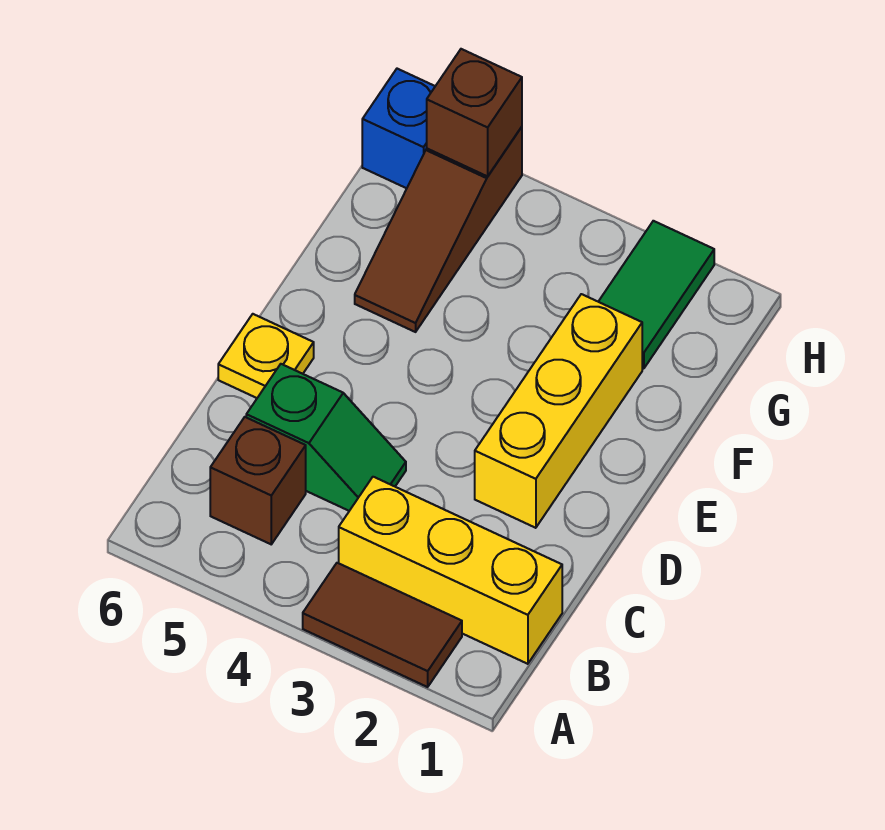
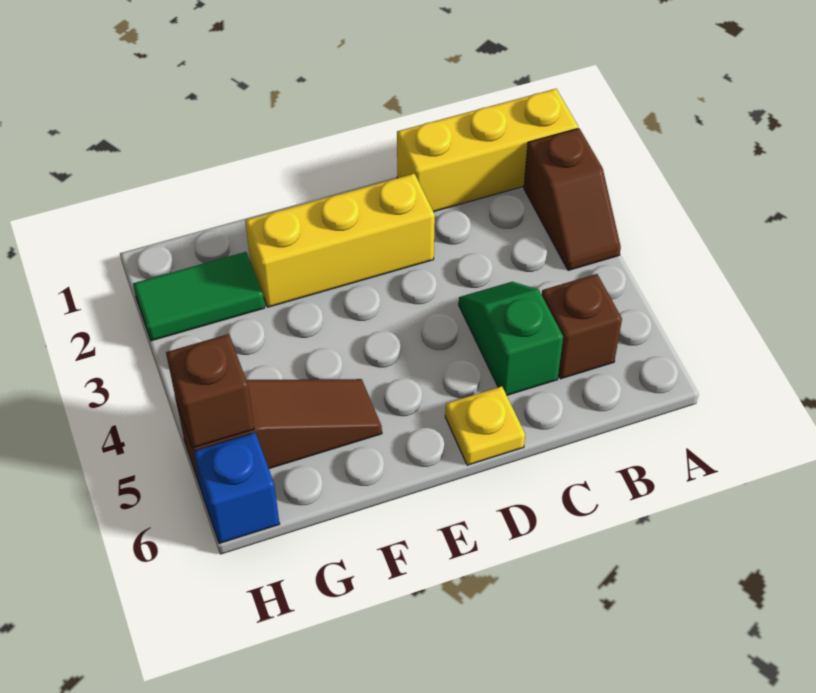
brown 1x2 tile [303,563,462,687] -> brown 1x2 slope [524,128,621,270]
yellow 1x3 brick [339,477,562,664] -> yellow 1x3 brick turned to [397,89,578,212]

